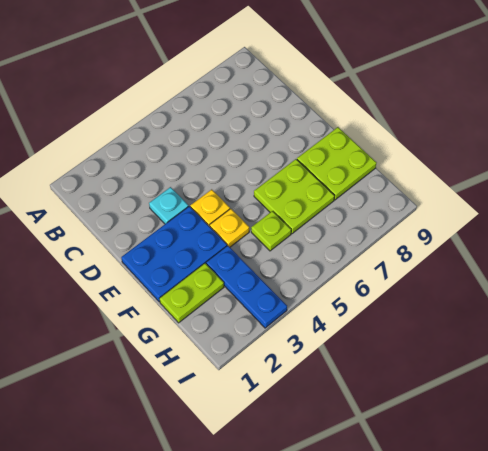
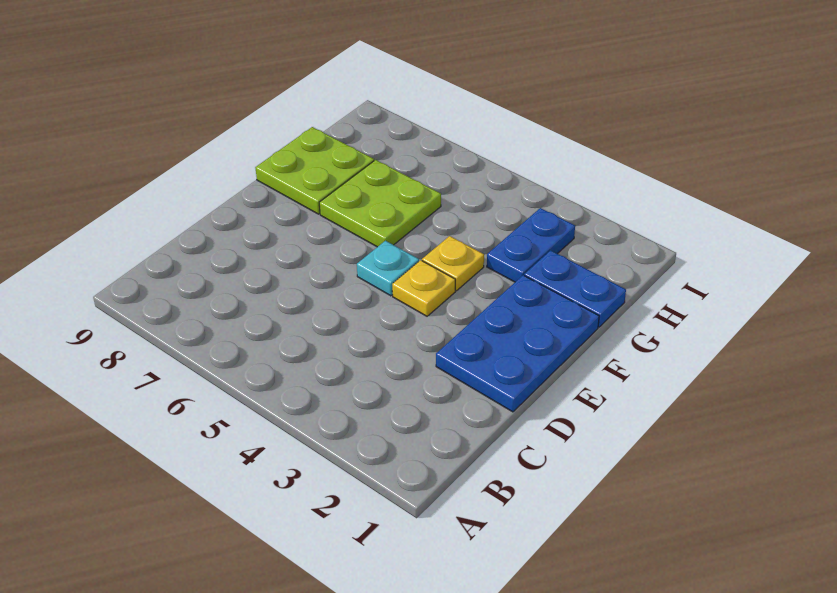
cyan 1x1 plate [149,187,189,224] -> cyan 1x1 plate moved to [357,241,419,296]
blue 2x3 plate [121,206,227,302] -> blue 2x3 plate turned to [436,275,599,412]
lime 1x2 plate [160,263,224,323] -> blue 1x2 plate [524,250,626,327]
blue 1x3 plate [206,246,287,328] -> blue 1x2 plate [487,208,575,282]
lime 1x1 plate [251,211,291,251] -> none

